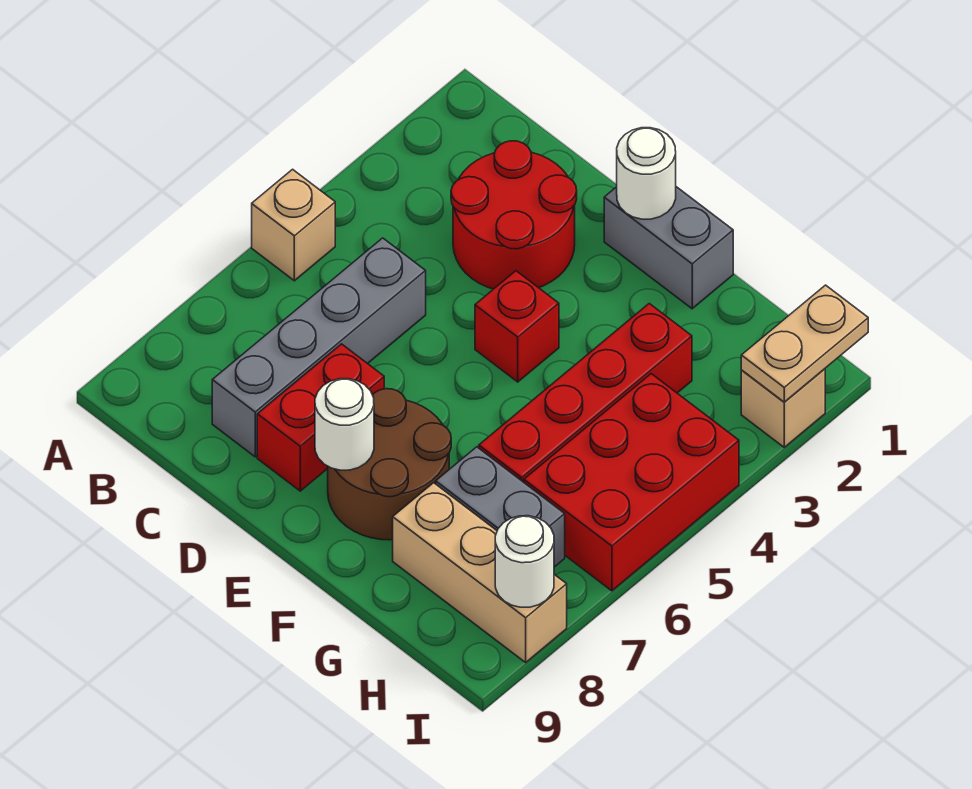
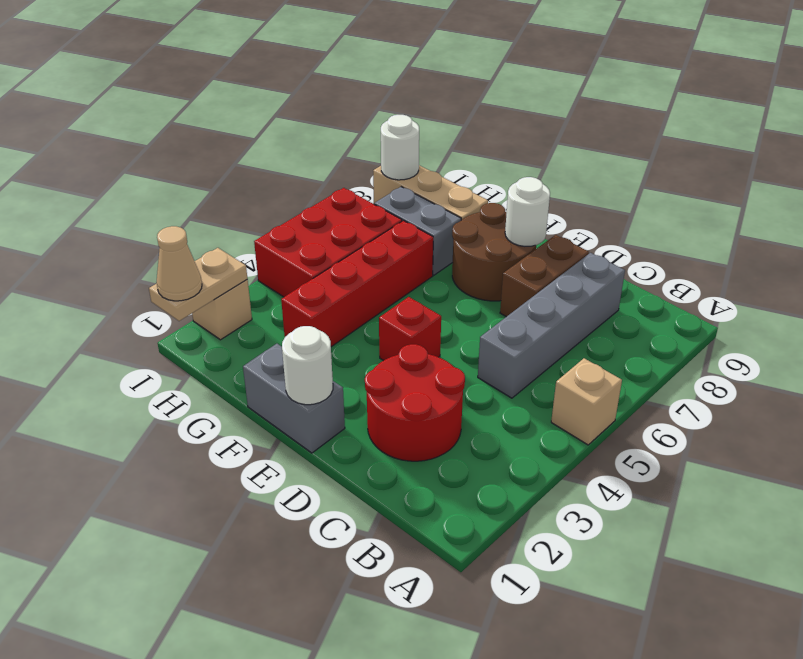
red 1x2 brick [257,344,384,491] -> brown 1x2 brick [500,235,589,317]
none -> tan 1x1 cone [156,226,202,301]

